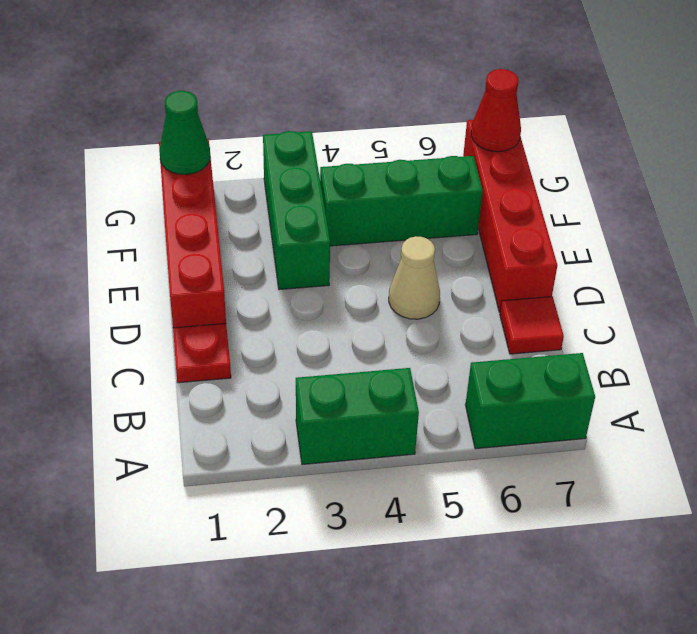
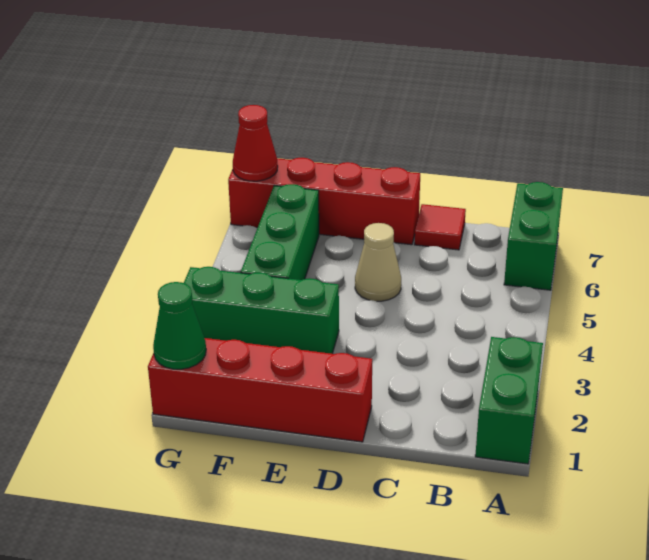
green 1x2 brick [296,368,419,464] -> green 1x2 brick moved to [475,337,543,464]
red 1x1 plate [173,323,231,383] -> none

